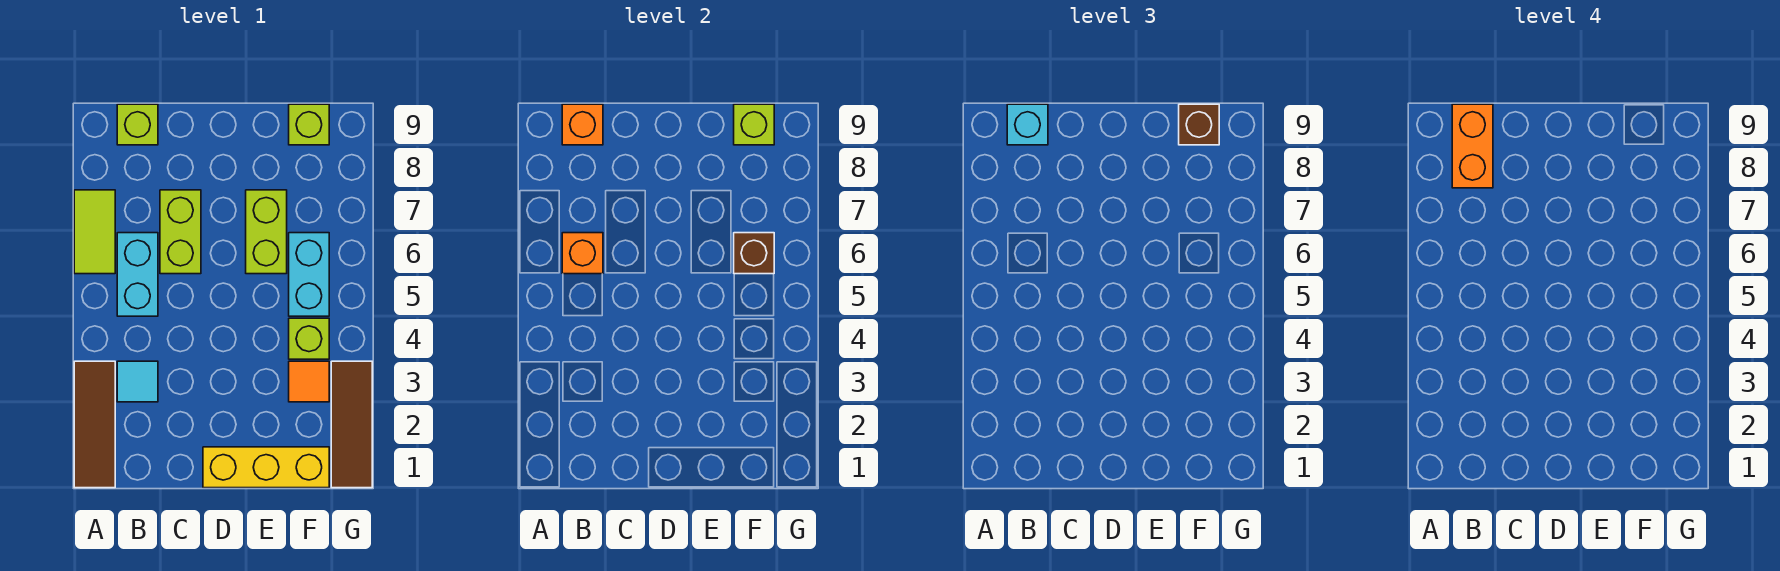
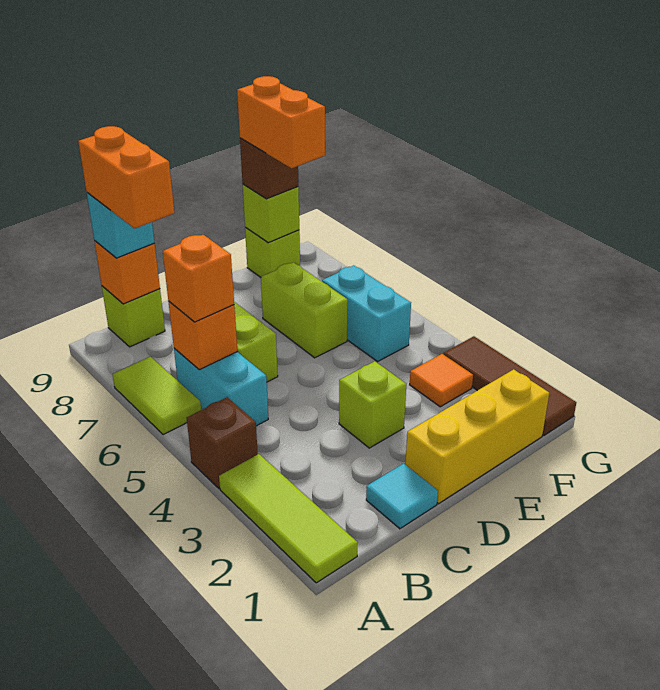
brown 1x3 tile [74,361,115,488] -> lime 1x3 tile [219,454,358,583]
cyan 1x1 tile [117,361,158,402] -> cyan 1x1 tile moved to [366,464,438,529]
none -> orange 1x1 brick [163,235,234,322]
lime 1x1 brick [289,318,329,359] -> lime 1x1 brick moved to [339,361,406,448]
brown 1x1 brick [734,233,774,274] -> brown 1x1 brick moved to [187,397,258,488]
none -> orange 1x2 brick [237,76,325,168]

